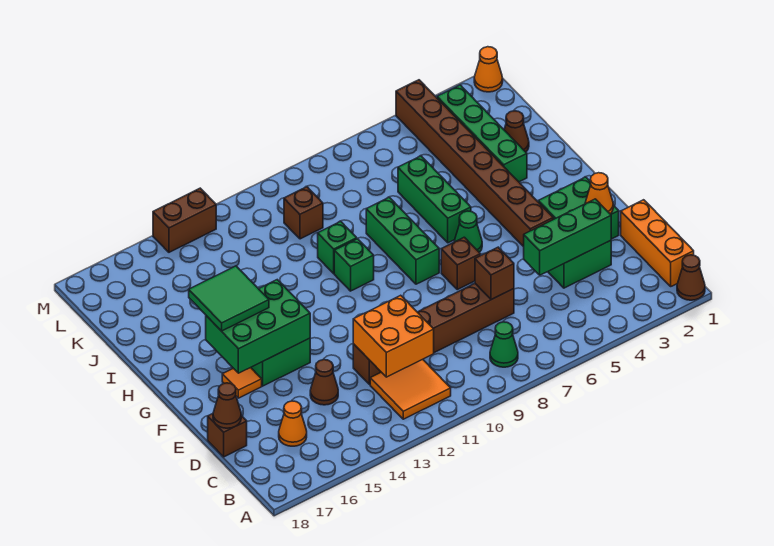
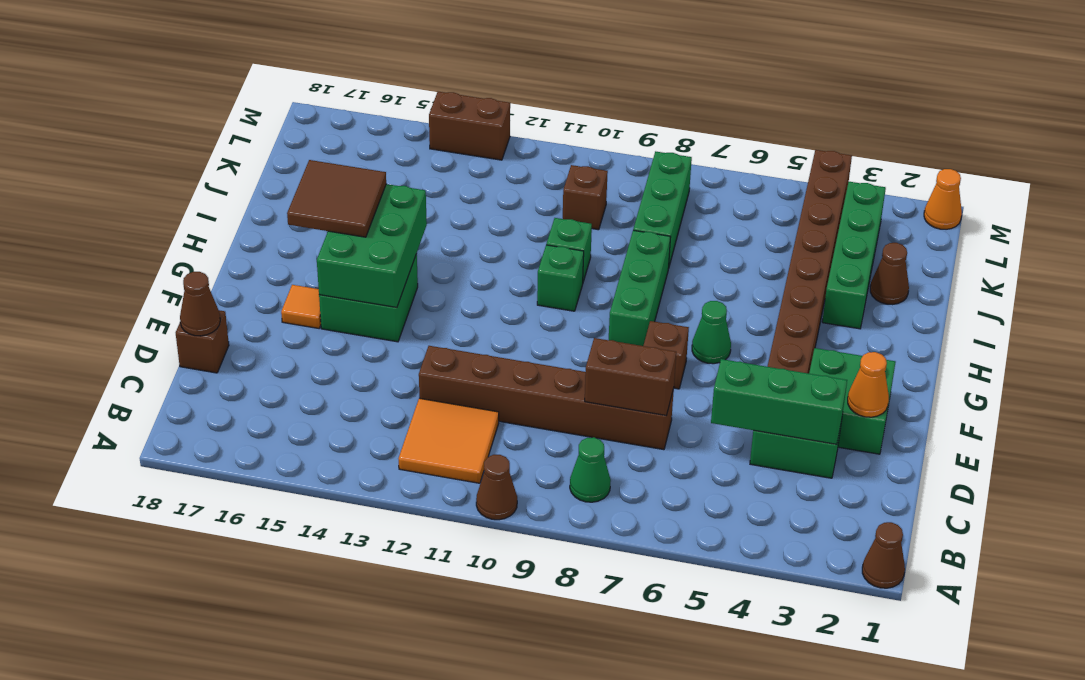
orange 1x3 brick [621,200,694,286] -> none
orange 2x2 brick [353,295,434,377] -> none
orange 1x1 cone [279,401,307,446] -> none
brown 1x1 brick [475,247,514,300] -> brown 1x2 brick [585,338,676,416]
brown 1x1 cone [310,360,338,405] -> brown 1x1 cone moved to [476,455,517,520]
green 2x3 brick [206,280,310,373] -> green 2x3 brick turned to [317,184,427,308]
green 2x2 tile [189,266,269,331] -> brown 2x2 tile [287,160,386,237]
green 1x3 brick [398,156,471,243] -> green 1x3 brick moved to [633,151,692,269]

